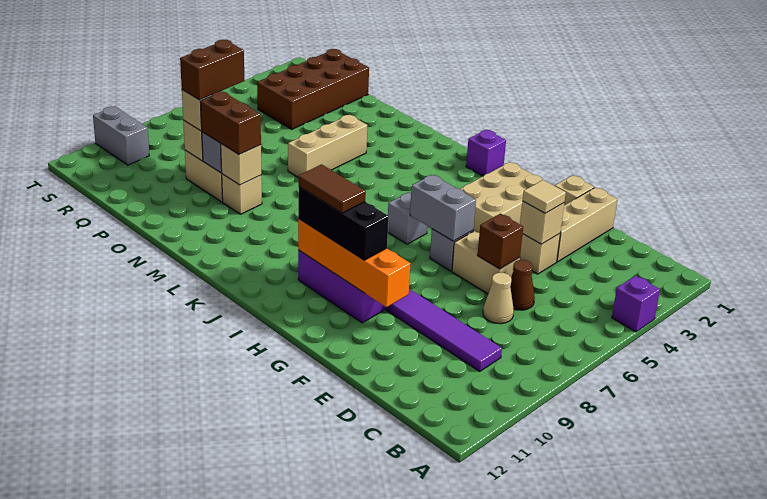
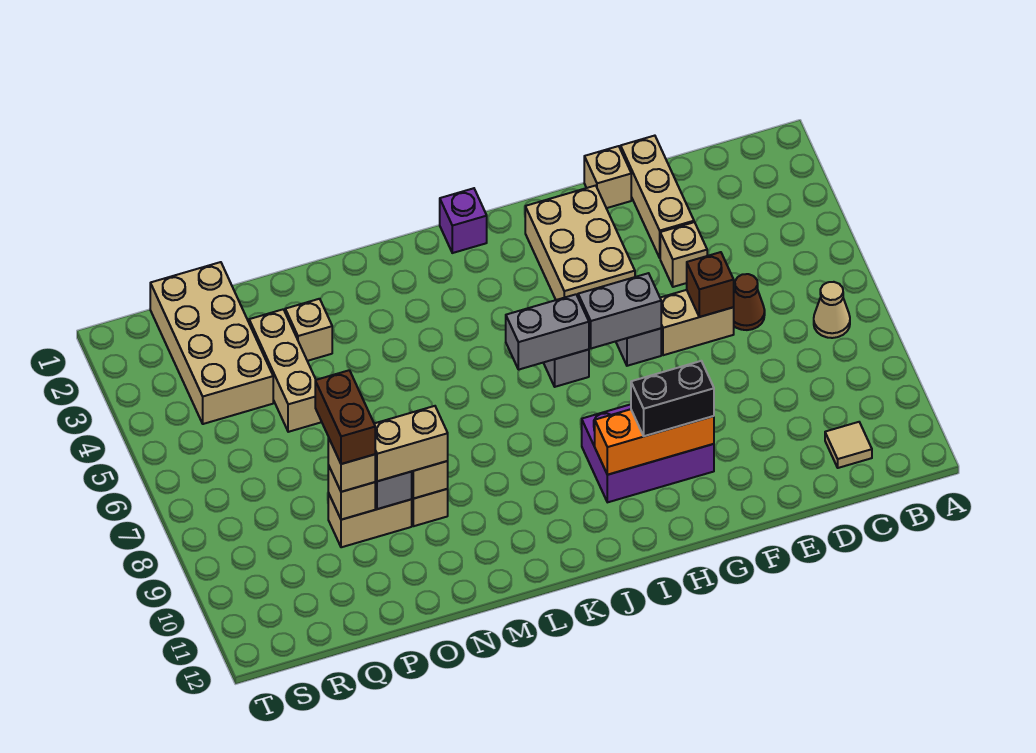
purple 1x1 brick [612,276,660,332] -> none
purple 1x4 tile [386,289,502,371] -> none
tan 1x1 cone [483,273,514,324] -> tan 1x1 cone moved to [814,282,850,338]
tan 1x1 brick [520,201,564,244] -> tan 1x1 brick moved to [285,299,332,361]
tan 1x1 tile [523,180,566,213] -> tan 1x1 tile moved to [825,422,872,468]
orange 1x4 brick [298,219,411,307] -> orange 1x3 brick [595,409,714,475]
black 1x3 brick [298,187,389,260] -> black 1x2 brick [631,361,714,436]
brown 1x2 tile [299,164,366,213] -> none
tan 1x3 brick [288,115,367,178] -> tan 1x3 brick moved to [249,309,322,432]
brown 1x2 brick [200,91,261,155] -> tan 1x2 brick [374,406,448,481]
brown 2x4 brick [257,49,369,129] -> tan 2x4 brick [150,262,273,424]
grey 1x2 brick [93,106,149,165] -> grey 1x2 brick moved to [506,294,589,370]

